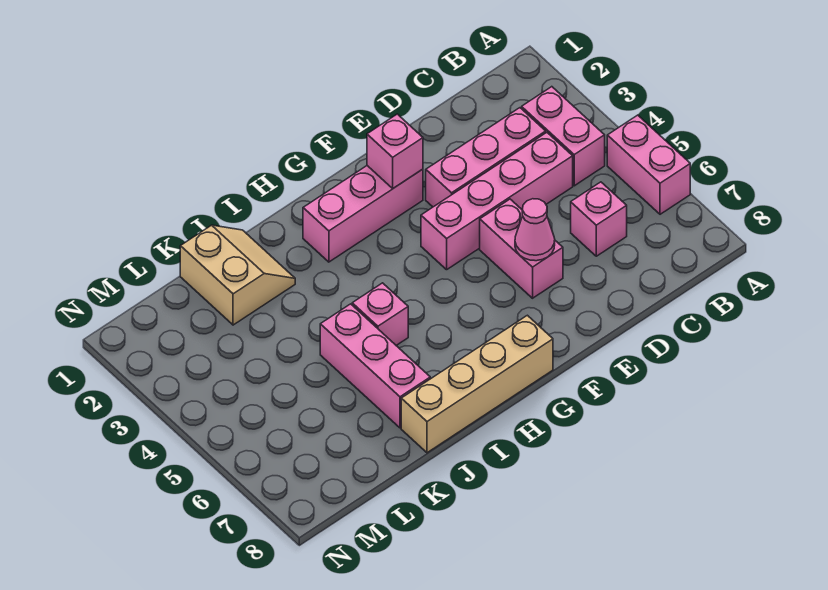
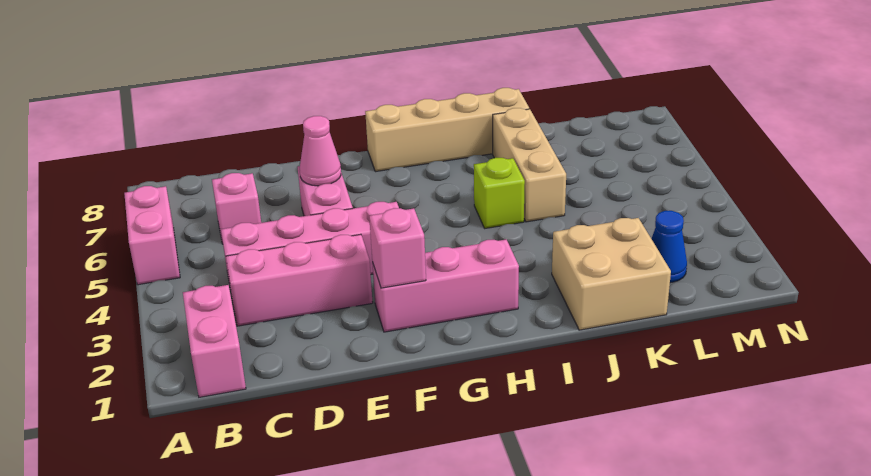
pink 1x2 brick [522,87,605,186] -> pink 1x2 brick moved to [183,285,246,397]
pink 1x1 brick [352,283,408,345] -> lime 1x1 brick [474,158,525,228]
tan 2x2 slope [180,225,295,325] -> tan 2x2 brick [552,218,671,330]
pink 1x3 brick [320,304,430,428] -> tan 1x3 brick [493,108,566,222]
none -> blue 1x1 cone [652,211,687,283]

